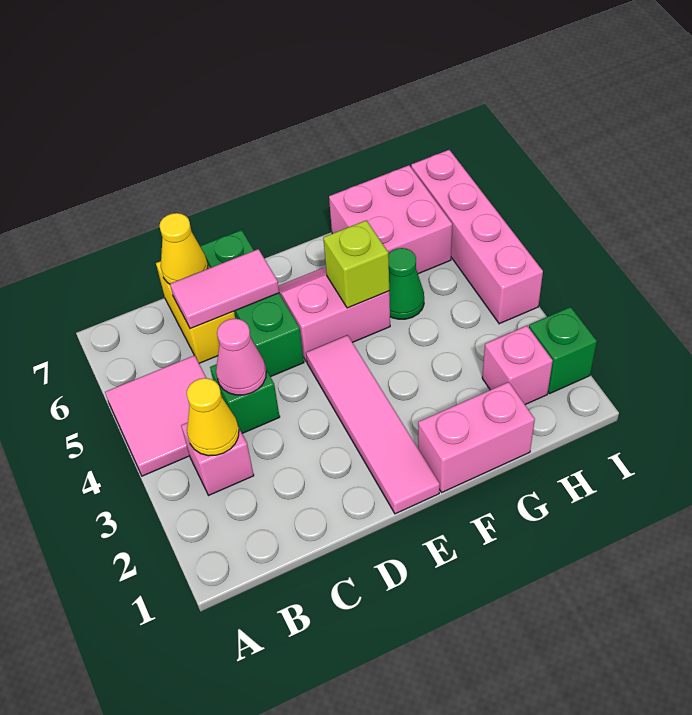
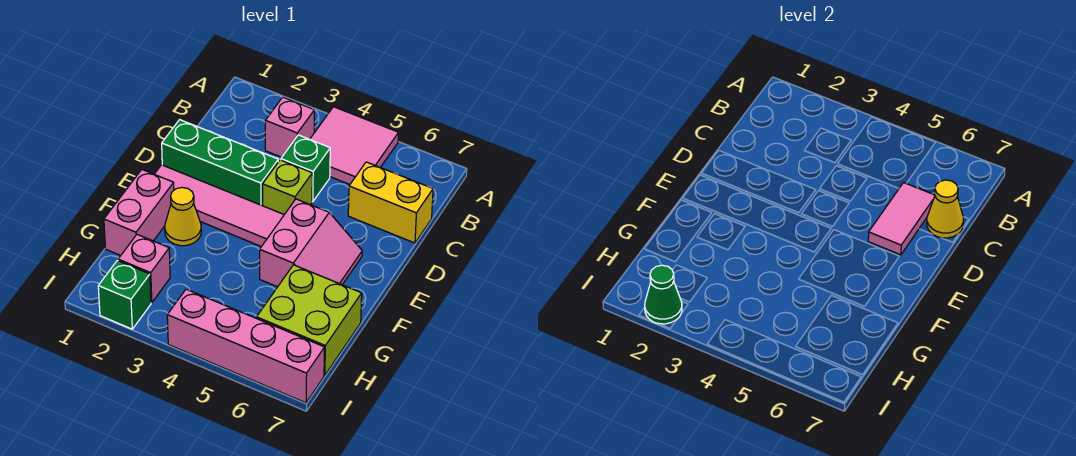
yellow 1x1 cone [187,378,239,456] -> yellow 1x1 cone moved to [165,188,201,246]
pink 1x1 cone [216,319,266,395] -> none
green 1x3 brick [200,230,304,377] -> green 1x3 brick moved to [162,120,278,206]
lime 1x1 brick [323,220,389,308] -> lime 1x1 brick moved to [263,160,312,215]
green 1x1 cone [388,248,424,319] -> green 1x1 cone moved to [645,265,682,324]
pink 2x2 brick [329,165,452,274] -> lime 2x2 brick [257,265,362,375]

